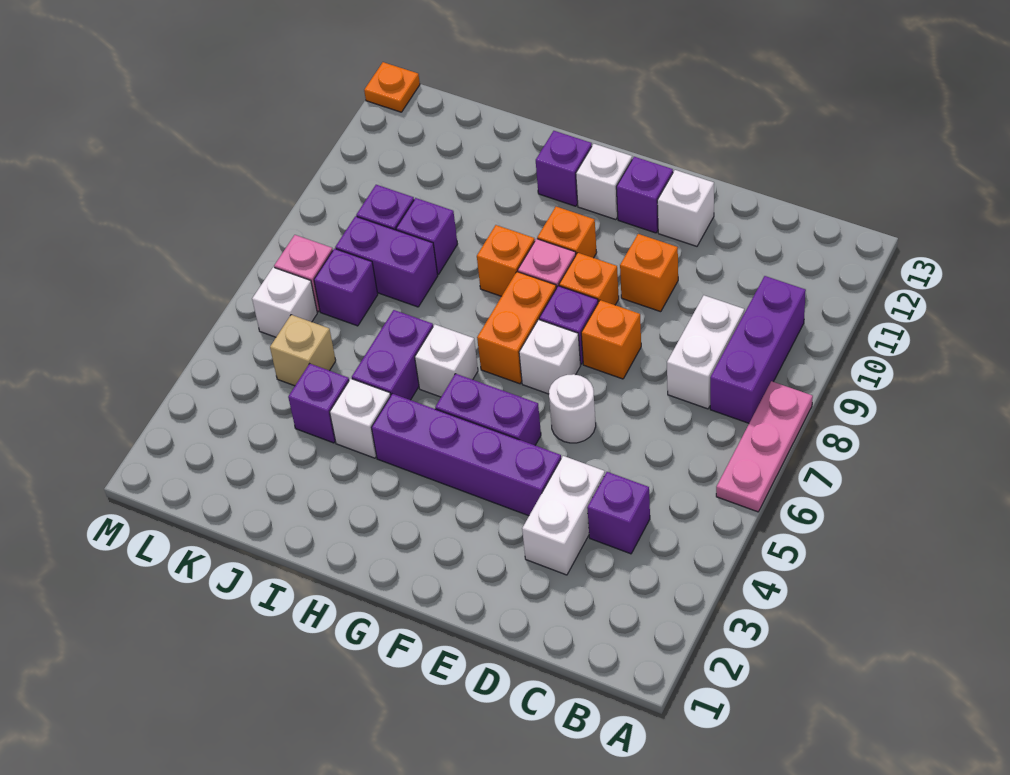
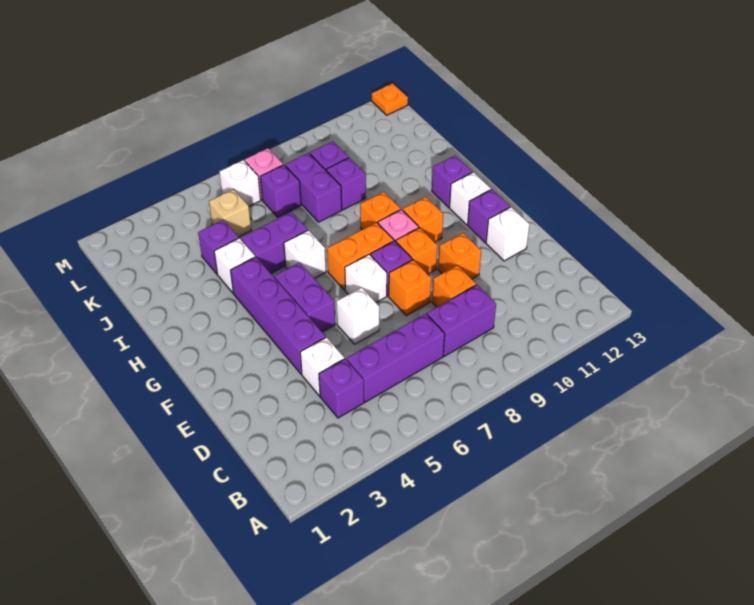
pink 1x3 plate [716,381,813,512] -> none
purple 1x3 brick [710,276,806,423] -> purple 1x3 brick moved to [347,314,445,402]
white 1x2 brick [667,295,744,409] -> purple 1x2 brick [427,285,496,356]
white 1x2 brick [522,456,605,575] -> white 1x1 brick [300,337,344,396]
none -> orange 1x1 brick [432,265,476,307]
white 1x1 round brick [549,374,596,443] -> white 1x1 brick [336,288,379,344]

